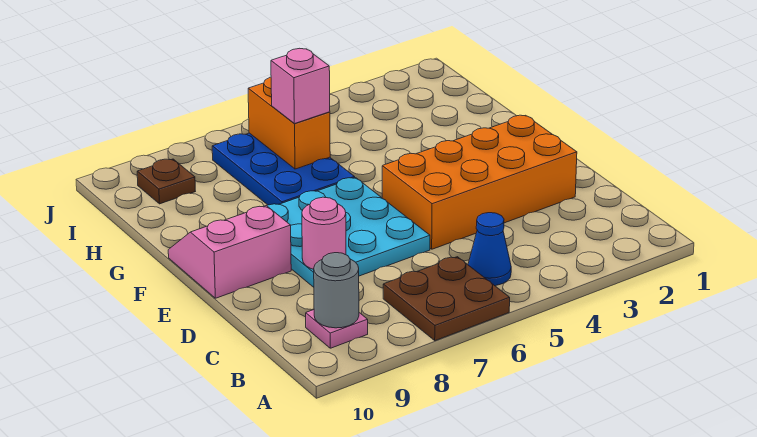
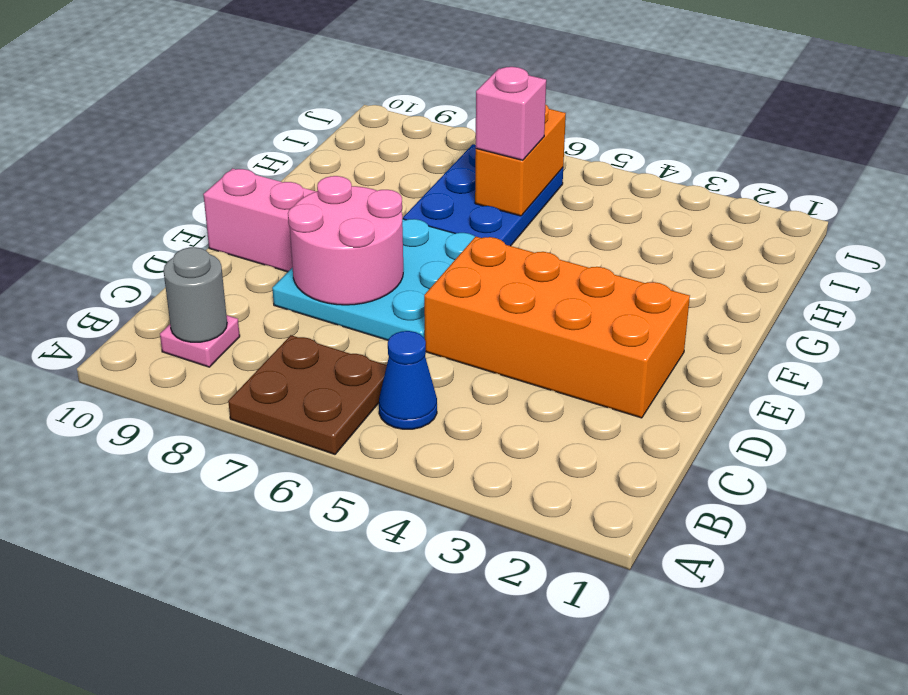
pink 1x1 round brick [302,197,346,269] -> pink 2x2 round brick [288,176,403,305]
brown 1x1 plate [137,159,195,204] -> none

